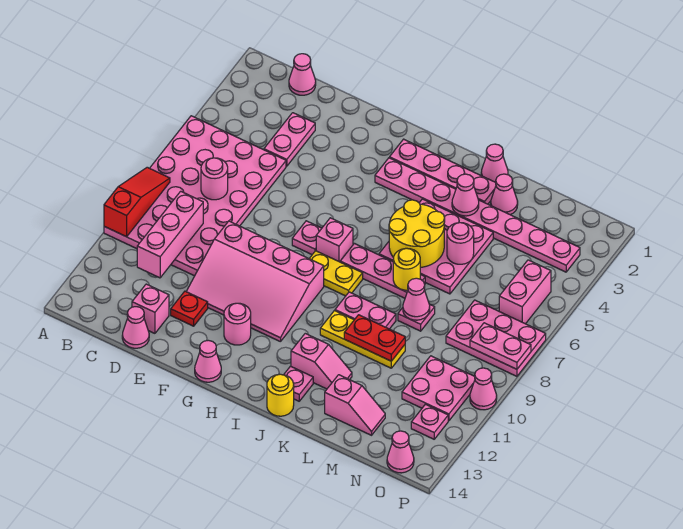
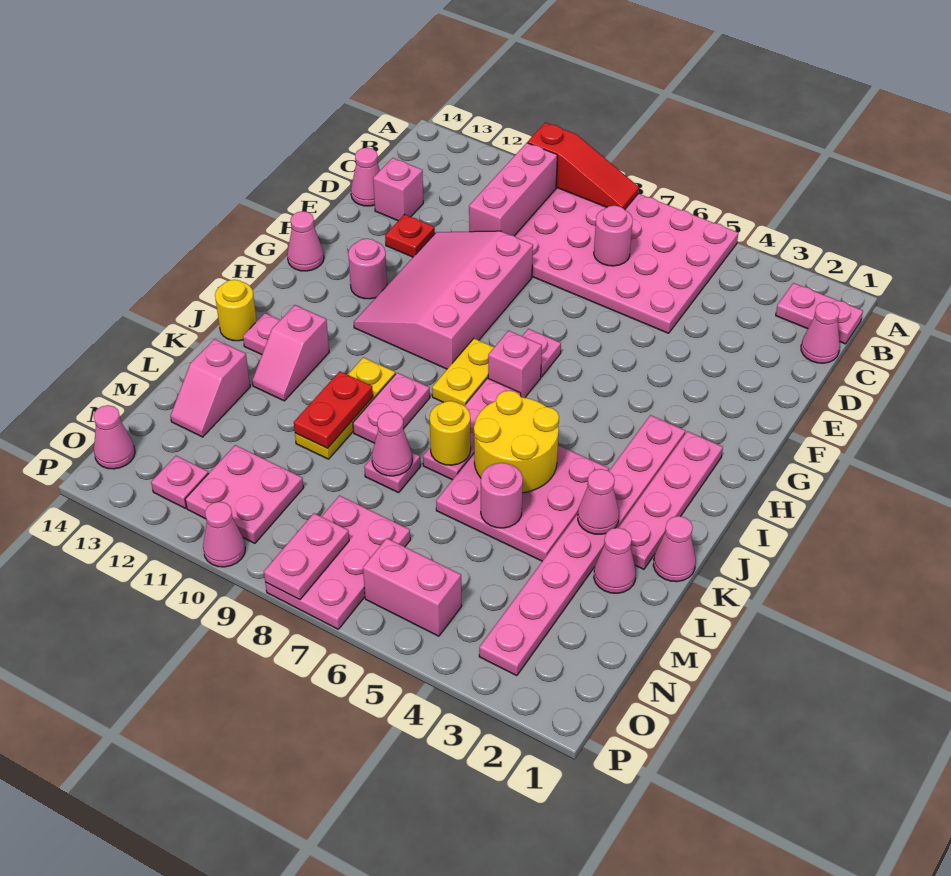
pink 1x3 brick [137,191,203,278] -> pink 1x3 brick turned to [469,143,557,236]
pink 1x2 plate [264,113,315,166] -> pink 1x2 plate moved to [776,283,863,344]

